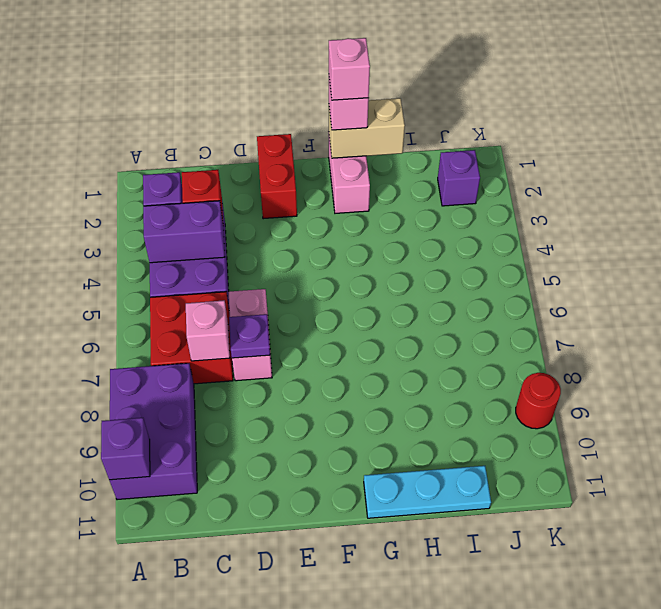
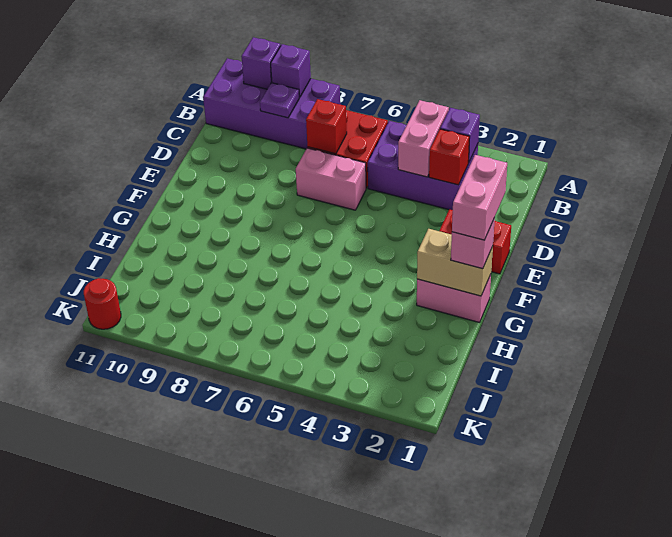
purple 2x3 brick [109,363,197,500] -> purple 2x4 brick [203,58,340,149]
purple 1x2 brick [143,201,225,263] -> pink 1x2 brick [398,100,449,177]
pink 1x1 brick [186,300,230,361] -> red 1x1 brick [306,99,347,154]
purple 1x1 plate [229,314,270,358] -> purple 1x1 plate moved to [260,83,299,118]
tan 1x2 brick [329,98,405,158] -> tan 1x2 brick turned to [417,229,493,296]
pink 1x1 brick [329,38,370,100] -> pink 1x2 brick [452,155,507,240]
cyan 1x3 plate [364,466,491,518] -> none
purple 1x1 brick [438,150,480,206] -> purple 1x1 brick moved to [271,44,311,97]
red 1x1 round brick [516,373,561,429] -> red 1x1 round brick moved to [84,278,121,329]

